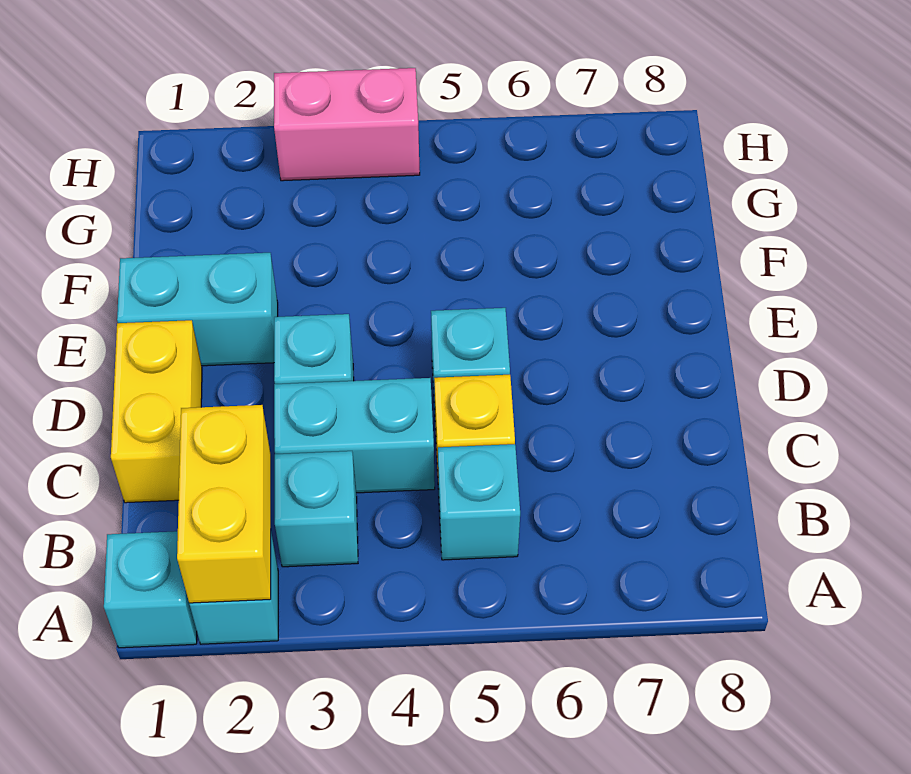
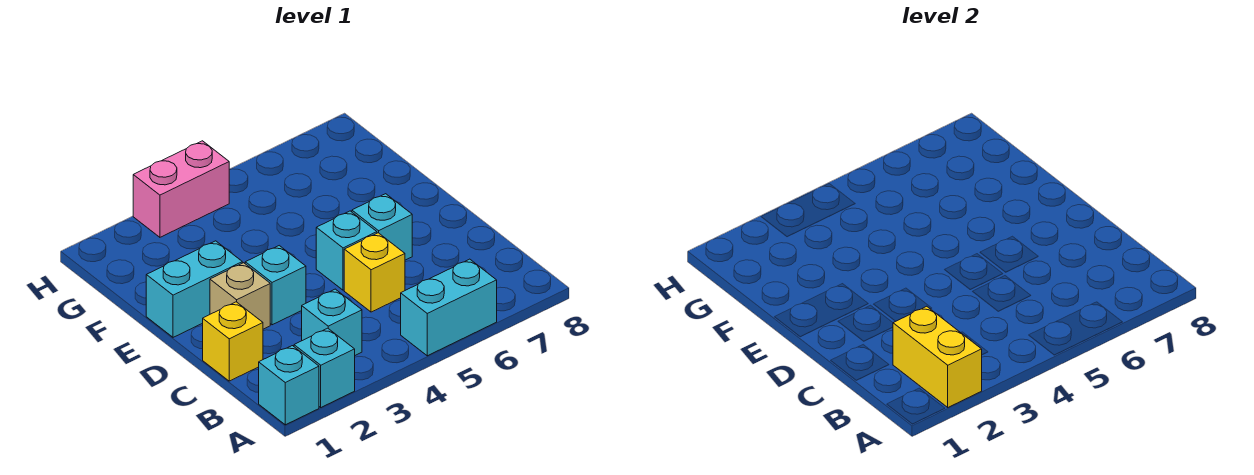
cyan 1x1 brick [438,444,520,560] -> cyan 1x1 brick moved to [352,194,412,260]
yellow 1x2 brick [111,320,202,503] -> yellow 1x1 brick [203,302,263,381]
cyan 1x2 brick [274,378,435,493] -> cyan 1x2 brick moved to [401,259,497,356]
none -> tan 1x1 brick [210,263,270,329]

